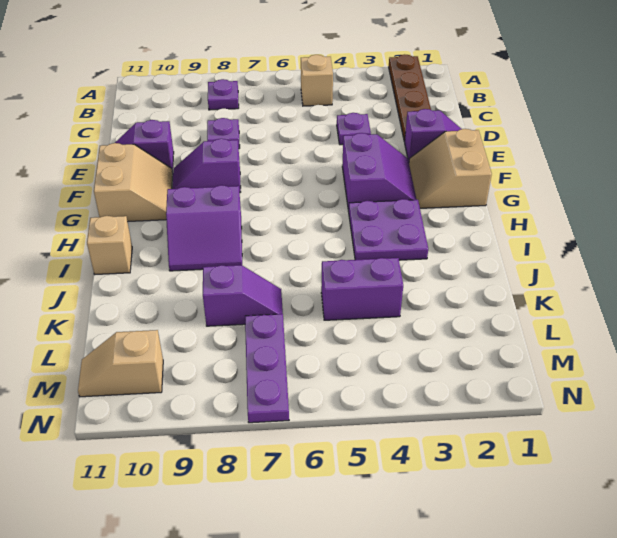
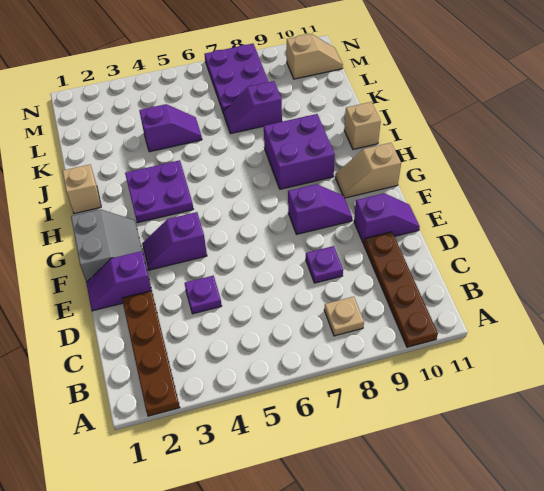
none -> brown 1x4 plate [364,232,438,347]
tan 1x1 brick [301,55,333,106] -> tan 1x1 brick moved to [62,165,101,214]
purple 1x1 plate [208,79,239,110] -> tan 1x1 plate [324,297,364,336]
tan 2x2 slope [409,129,492,208] -> grey 2x2 slope [71,209,142,282]
purple 2x2 slope [342,133,417,211] -> purple 1x2 slope [142,212,207,270]
tan 2x2 slope [94,143,173,222] -> tan 1x2 slope [335,143,401,198]
purple 2x2 slope [166,185,242,271] -> purple 2x2 brick [264,114,335,189]
purple 1x2 brick [321,258,403,320] -> purple 1x2 slope [139,104,202,152]
purple 1x3 plate [245,314,289,423] -> purple 2x3 plate [205,44,269,114]

